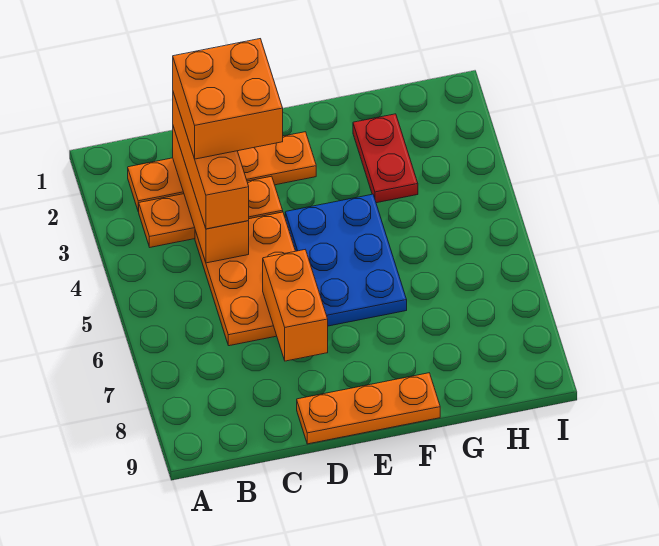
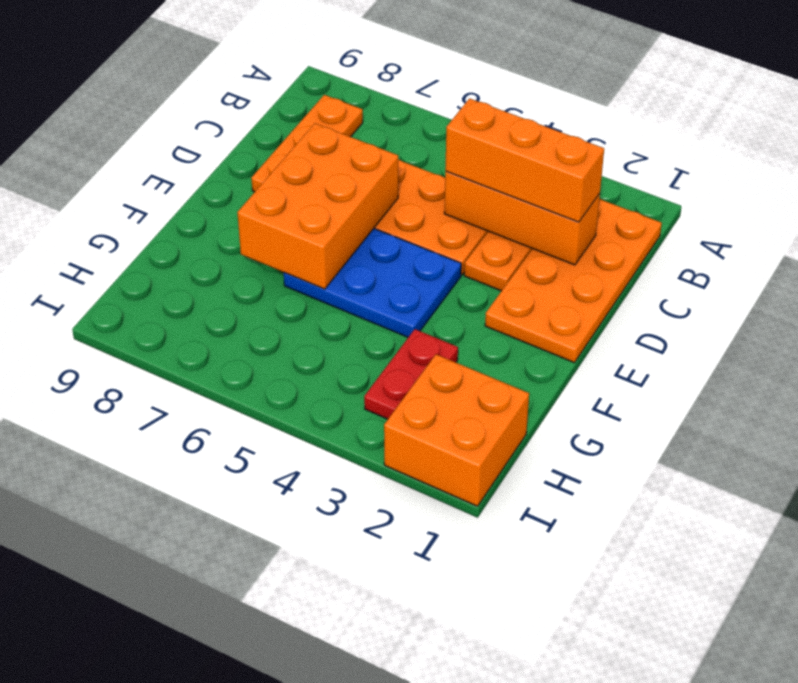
orange 1x4 plate [128,132,316,212] -> orange 2x4 plate [485,199,662,363]
orange 2x2 brick [173,39,283,159] -> orange 2x2 brick moved to [384,354,529,506]
orange 1x2 brick [263,250,328,361] -> orange 2x3 brick [237,123,398,289]
orange 1x3 plate [297,373,440,444] -> orange 1x3 plate moved to [251,95,363,192]
red 1x2 plate [353,114,418,203] -> red 1x2 plate turned to [364,329,458,419]

